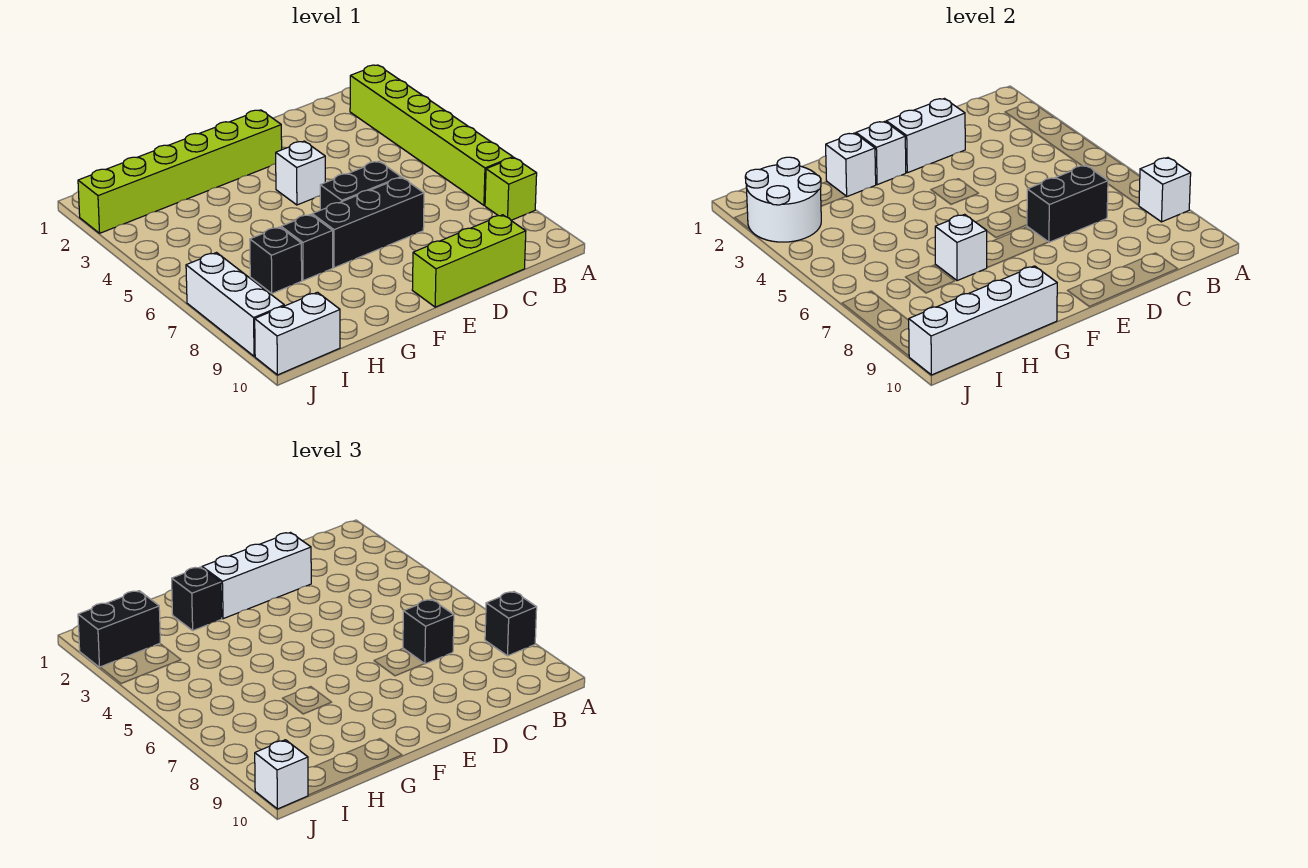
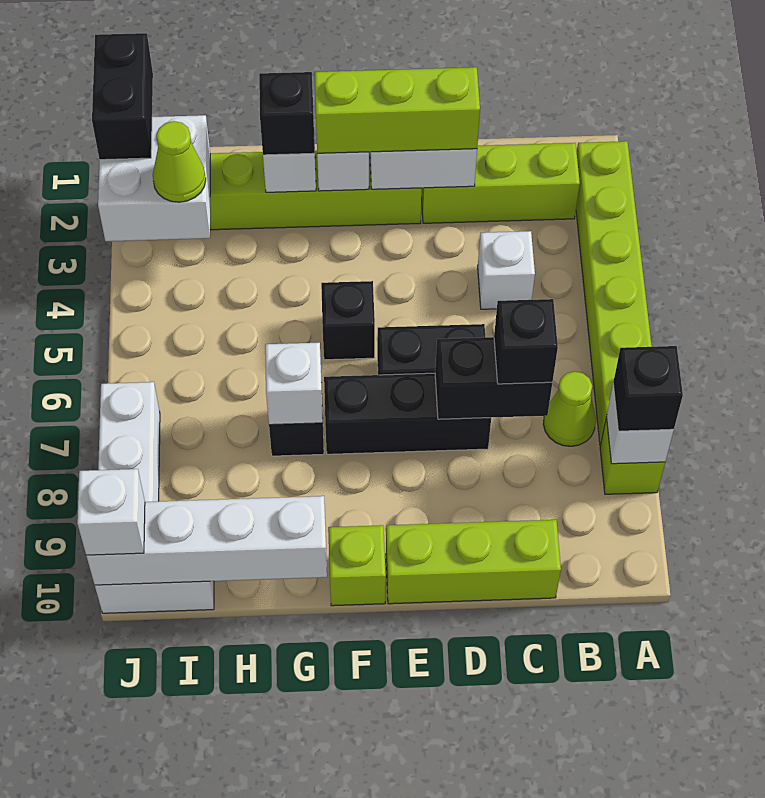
none -> lime 1x3 brick [421,143,580,223]
none -> lime 1x1 cone [543,372,596,446]
white 1x3 brick [202,533,311,619] -> lime 1x3 brick [314,67,480,153]
white 1x1 brick [276,141,325,205] -> white 1x1 brick moved to [478,231,535,309]
none -> lime 1x1 brick [328,525,386,606]
black 1x1 brick [250,227,302,293] -> black 1x1 brick moved to [321,281,375,360]
white 2x2 round brick [745,157,821,242] -> white 2x2 brick [98,115,210,241]
black 1x2 brick [78,591,160,667] -> black 1x2 brick turned to [92,33,153,160]
none -> lime 1x1 cone [153,121,206,202]

